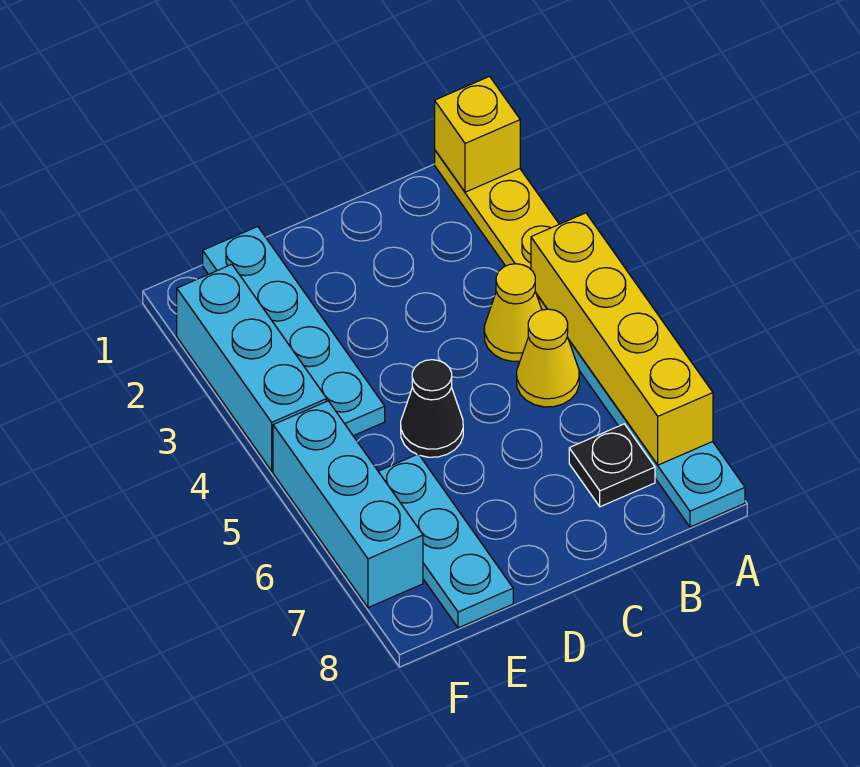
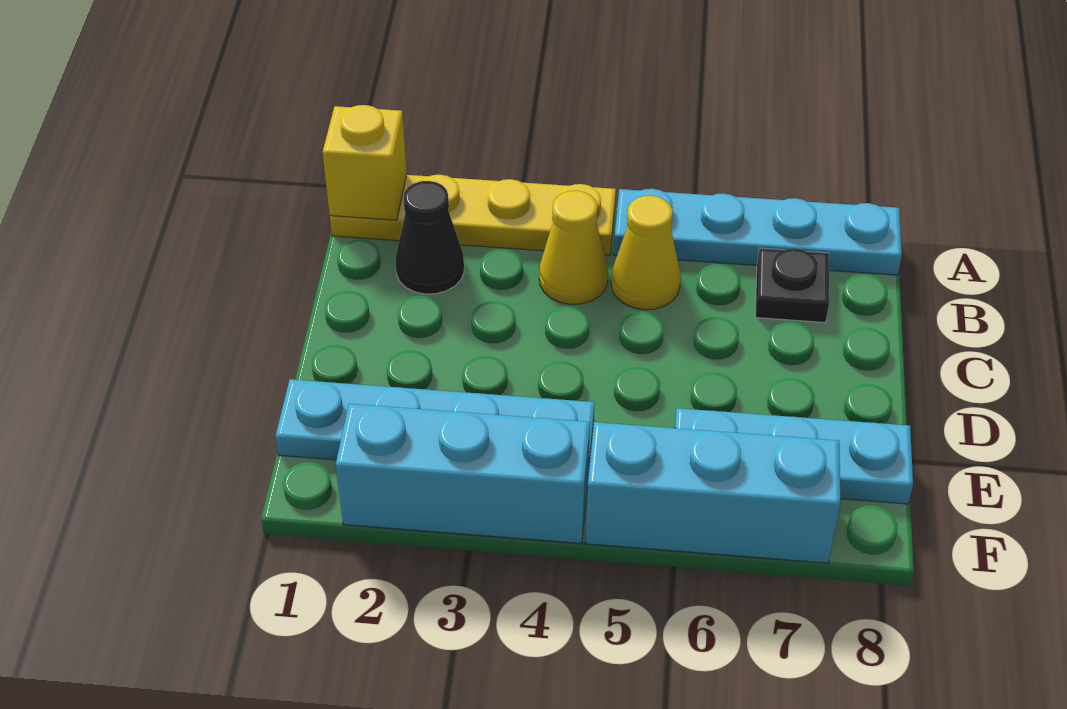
yellow 1x4 brick [531,213,713,465] -> none
black 1x1 cone [401,360,463,457] -> black 1x1 cone moved to [396,181,464,294]

